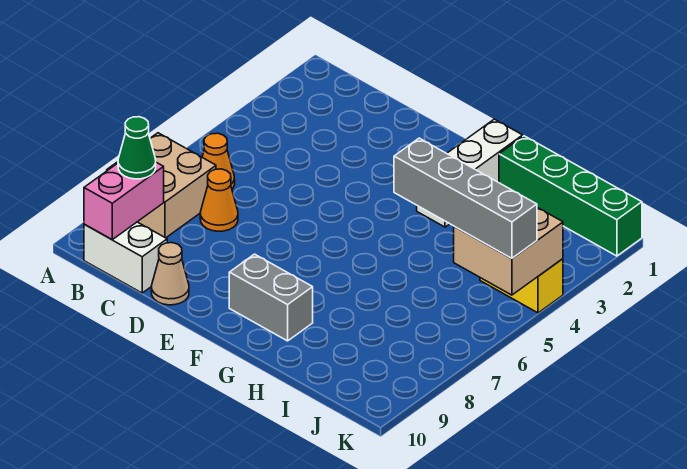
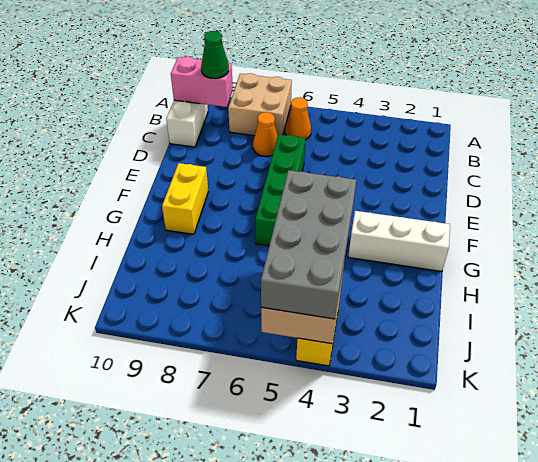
tan 1x1 cone [151,243,189,305] -> none
grey 1x2 brick [229,254,313,341] -> yellow 1x2 brick [162,163,208,234]
green 1x4 brick [499,136,642,256] -> green 1x4 brick moved to [255,134,306,246]
grey 1x4 brick [394,138,537,258] -> grey 2x4 brick [261,170,356,319]

